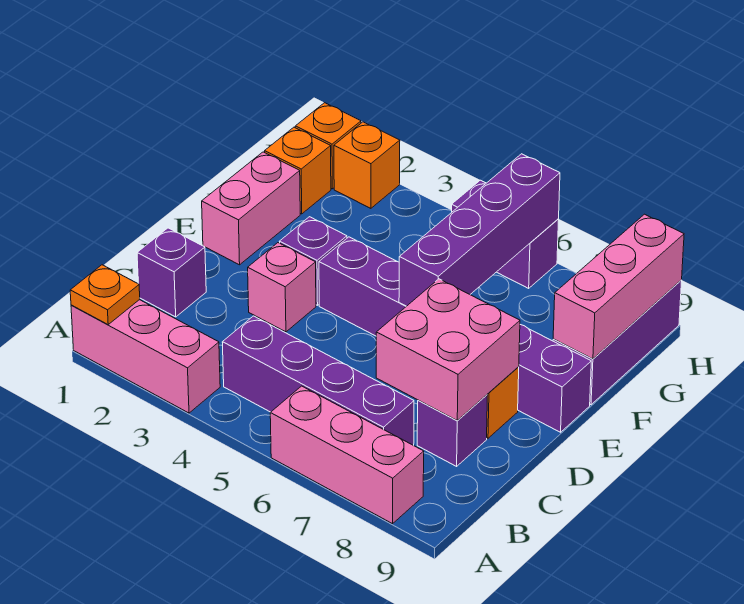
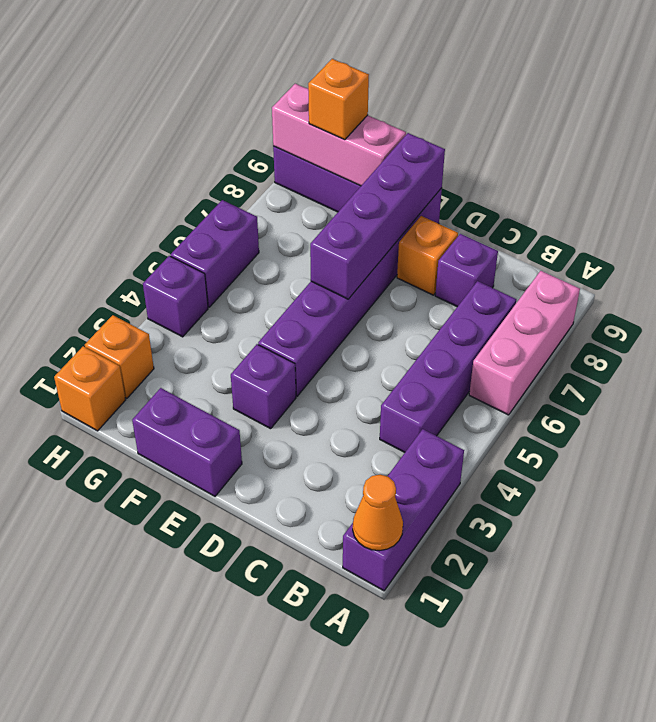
pink 1x3 brick [71,300,220,413] -> purple 1x3 brick [343,429,464,591]
orange 1x1 plate [70,265,140,324] -> orange 1x1 cone [353,475,403,551]
purple 1x1 brick [137,228,206,317] -> purple 1x1 brick moved to [143,256,208,337]
pink 2x2 brick [376,279,520,421] -> none
pink 1x1 brick [248,243,316,332] -> none
pink 1x2 brick [202,152,300,265] -> purple 1x2 brick [132,388,242,496]
purple 1x4 brick [399,154,560,306] -> purple 1x4 brick turned to [310,133,445,299]
orange 1x1 brick [265,127,331,214] -> orange 1x1 brick moved to [308,59,369,140]

